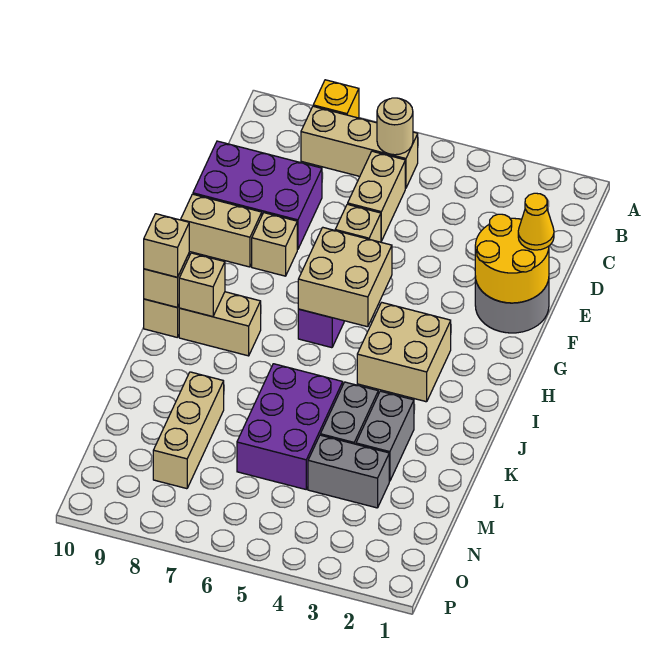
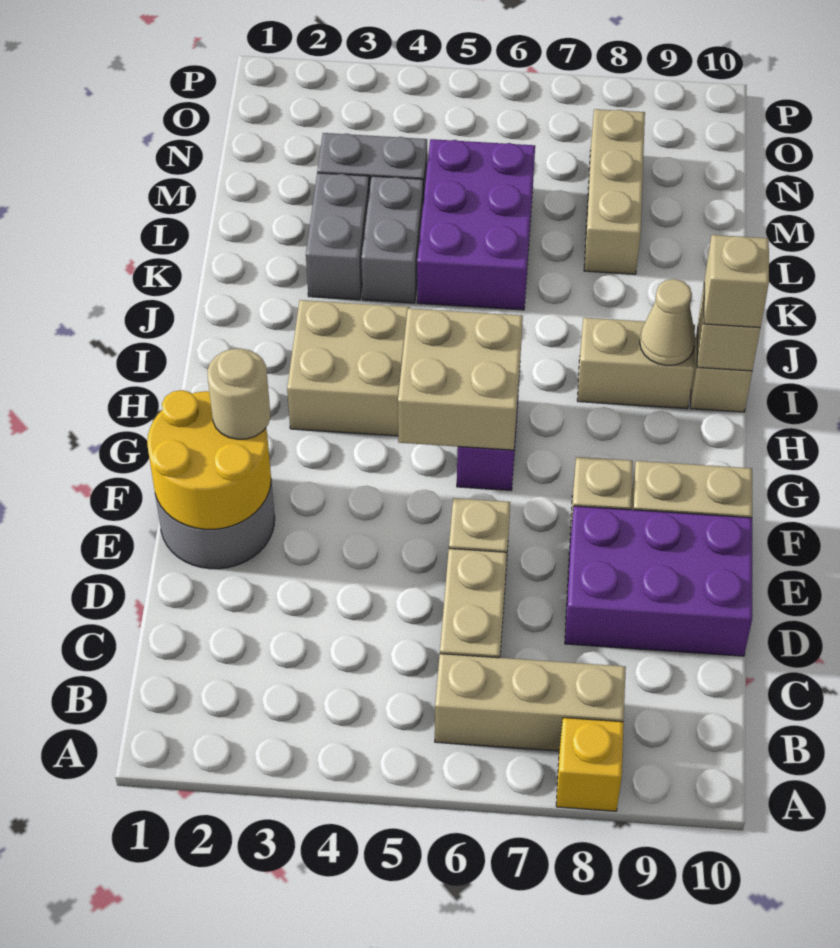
tan 1x1 round brick [377,98,413,155] -> tan 1x1 round brick moved to [207,348,270,439]
yellow 1x1 cone [518,193,554,250] -> none
tan 1x1 brick [179,253,225,317] -> tan 1x1 cone [640,279,696,366]

